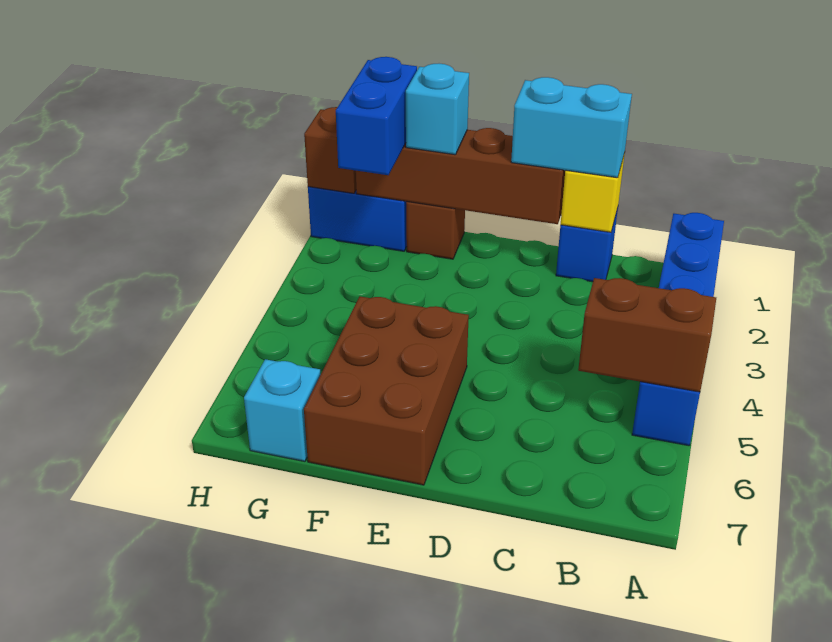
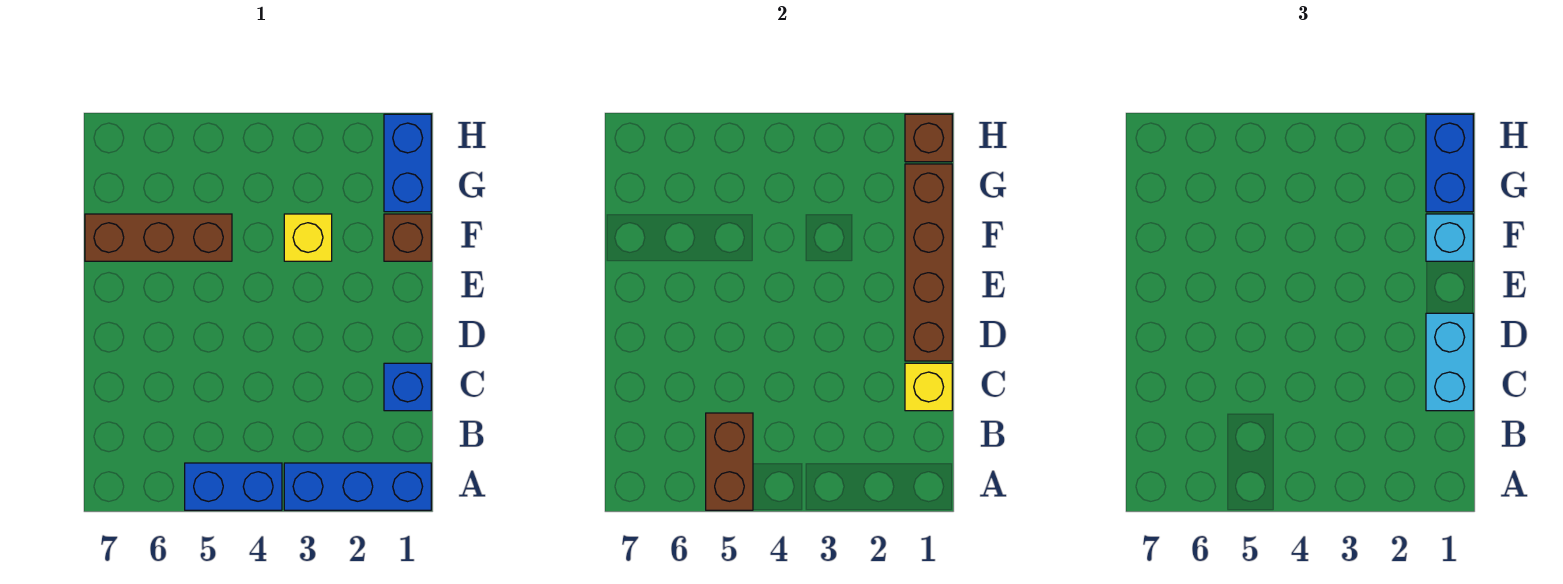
brown 2x3 brick [304,297,469,485] -> brown 1x3 brick [85,214,232,261]
none -> yellow 1x1 brick [284,214,332,261]
blue 1x2 brick [336,57,417,175] -> blue 1x2 brick turned to [1426,114,1473,212]
cyan 1x1 brick [244,359,321,461] -> none

